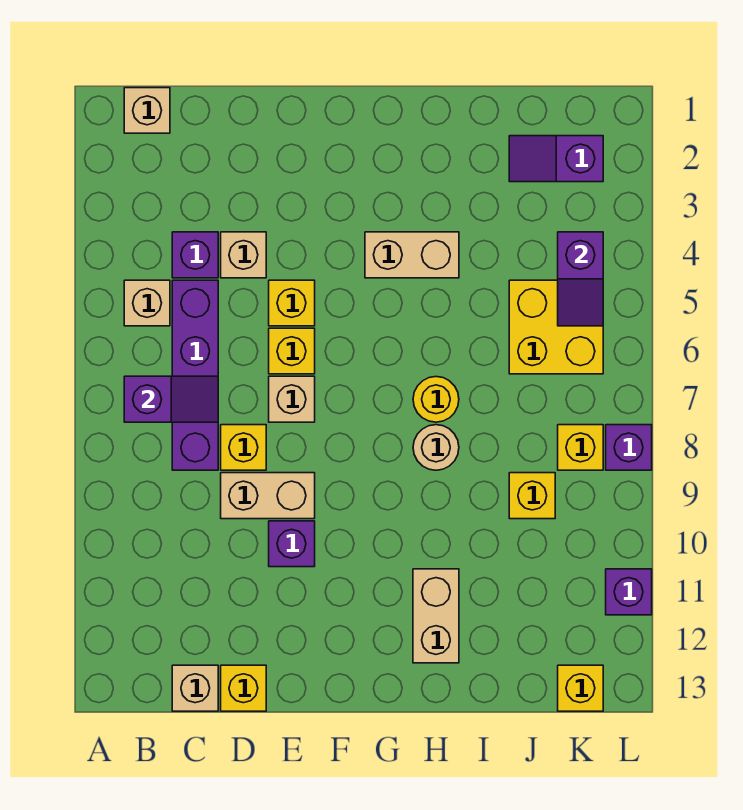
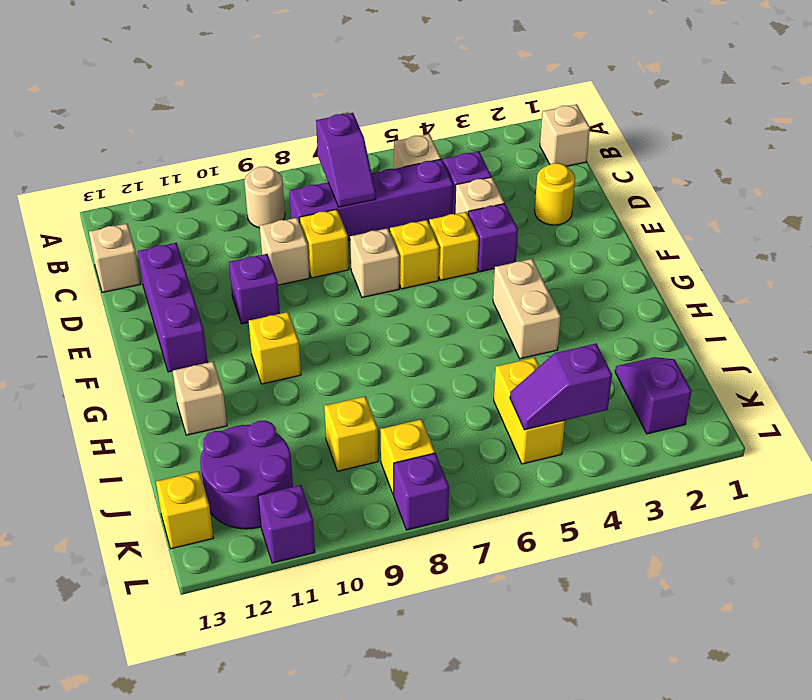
tan 1x2 brick [221,473,315,519] -> tan 1x1 brick [260,218,309,285]
none -> purple 1x3 brick [138,243,208,372]
yellow 1x1 brick [221,665,266,711] -> yellow 1x1 brick moved to [249,312,301,384]
none -> purple 1x1 brick [468,204,518,272]
yellow 1x1 round brick [413,377,459,422] -> yellow 1x1 round brick moved to [535,163,575,225]
tan 1x1 round brick [413,425,459,470] -> tan 1x1 round brick moved to [244,166,285,228]
tan 1x2 brick [413,569,459,663] -> tan 1x1 brick [173,361,227,435]
yellow 2x2 brick [509,280,603,374] -> yellow 1x2 brick [494,358,565,464]
none -> purple 2x2 round brick [200,421,293,529]

